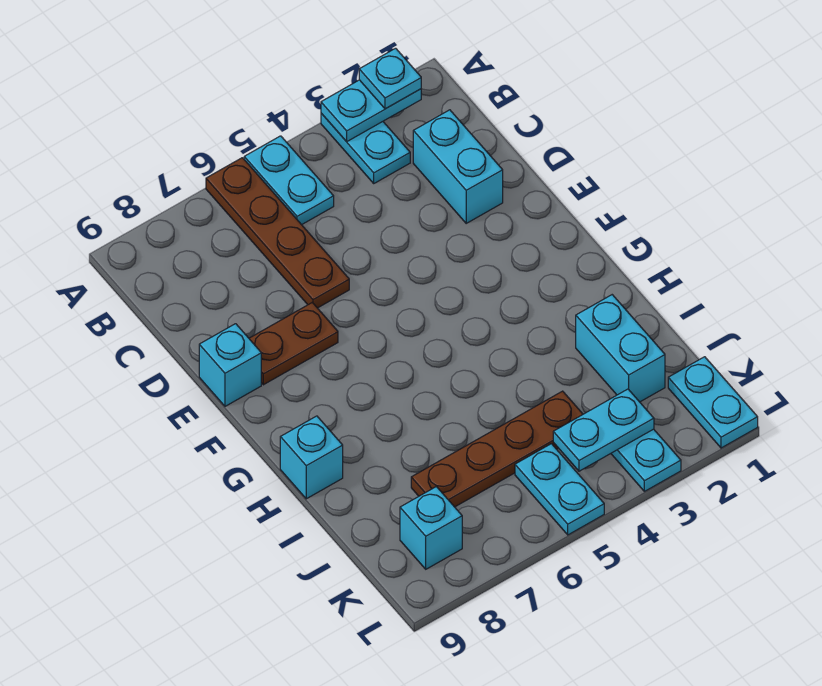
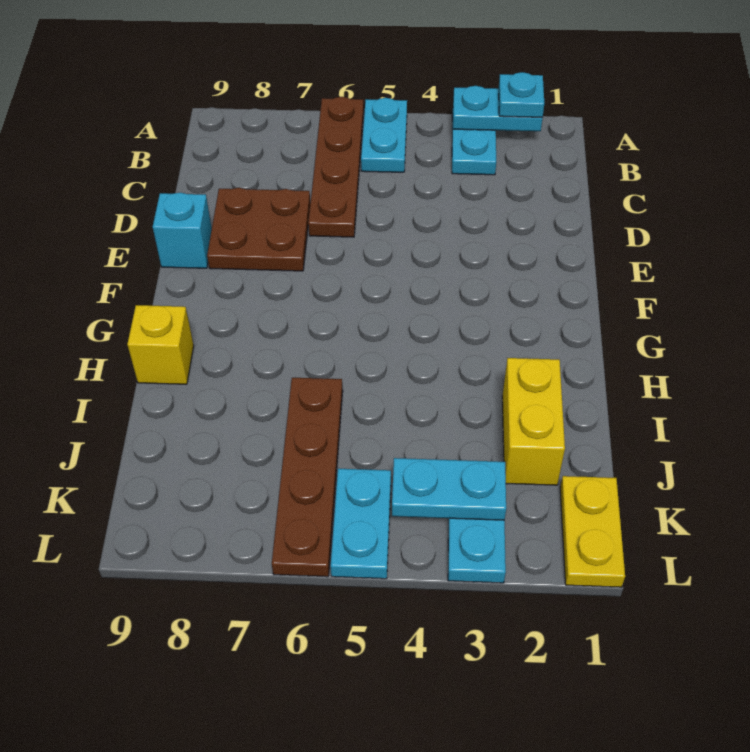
cyan 1x2 brick [413,110,503,223] -> none
brown 1x2 plate [249,303,338,385] -> brown 2x2 plate [207,188,310,271]
cyan 1x1 brick [280,416,343,499] -> yellow 1x1 brick [127,305,194,384]
cyan 1x2 brick [576,295,665,402] -> yellow 1x2 brick [502,358,565,485]
brown 1x4 plate [411,391,583,507] -> brown 1x4 plate turned to [272,378,343,577]
cyan 1x2 plate [668,357,758,448] -> yellow 1x2 plate [560,476,625,587]
cyan 1x1 brick [400,487,462,569] -> none

